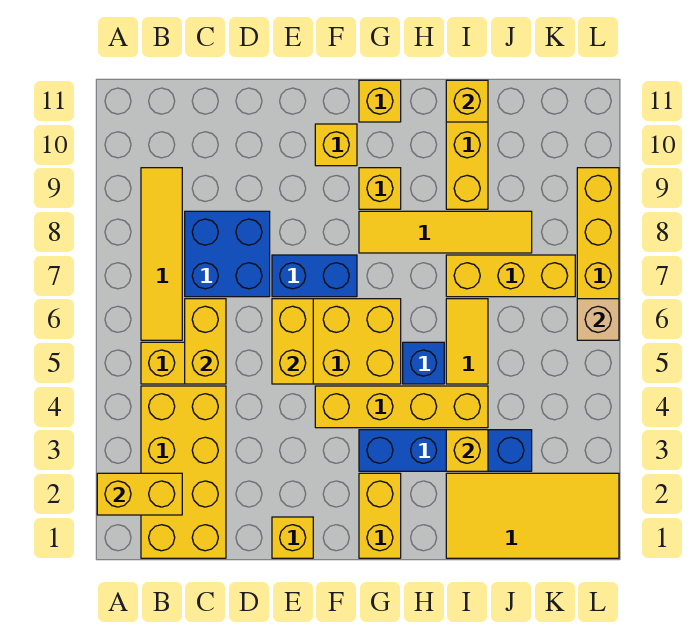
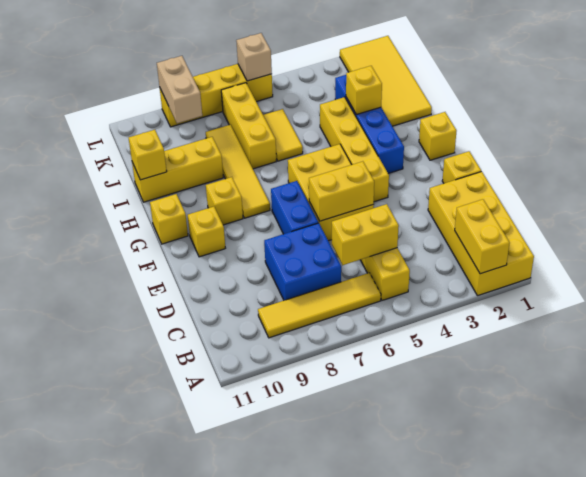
yellow 2x4 brick [141,386,226,558] -> yellow 2x4 brick turned to [428,172,534,296]
yellow 1x2 brick [359,473,401,558] -> yellow 1x1 brick [419,112,457,160]
blue 1x1 brick [403,342,444,384] -> none
yellow 1x2 tile [446,299,488,384] -> yellow 1x2 tile turned to [263,109,303,161]
none -> tan 1x2 brick [157,56,202,123]

